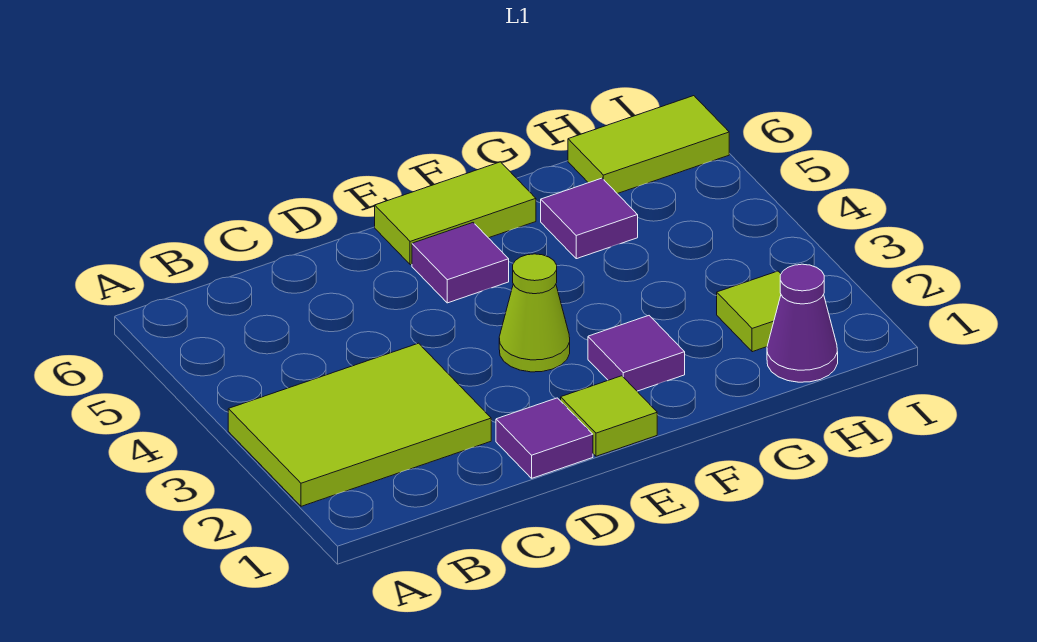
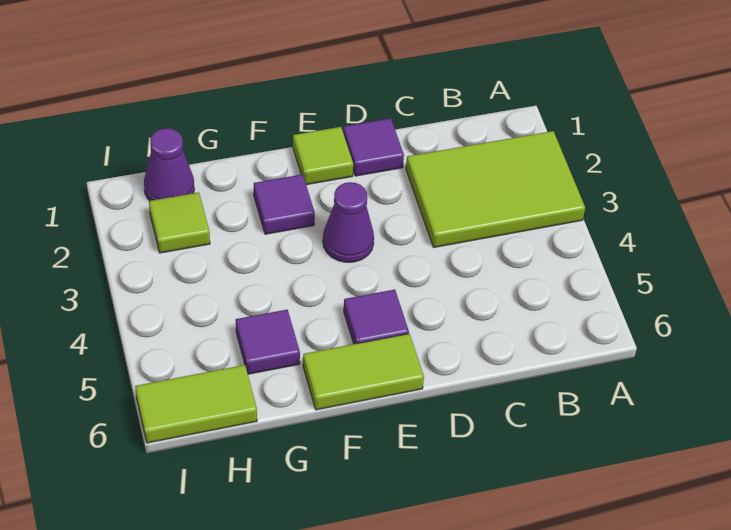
lime 1x1 cone [499,254,570,372] -> purple 1x1 cone [323,182,374,262]

